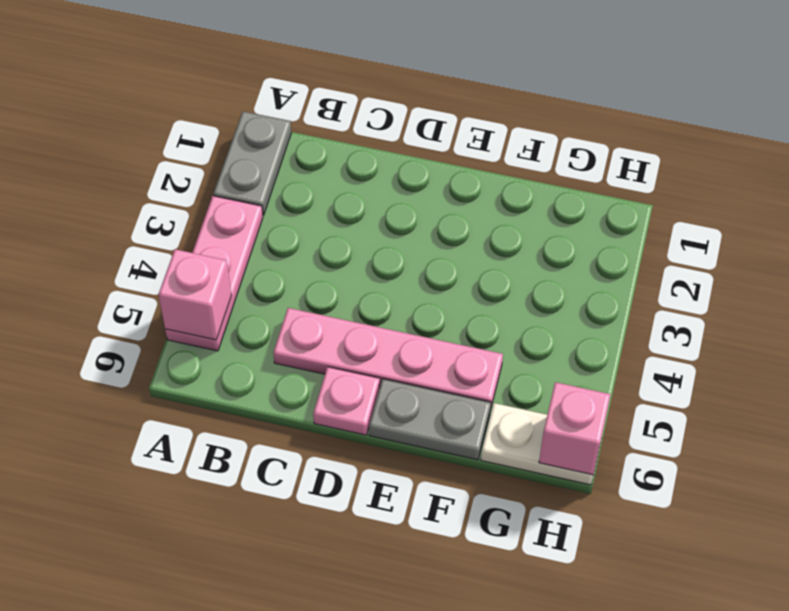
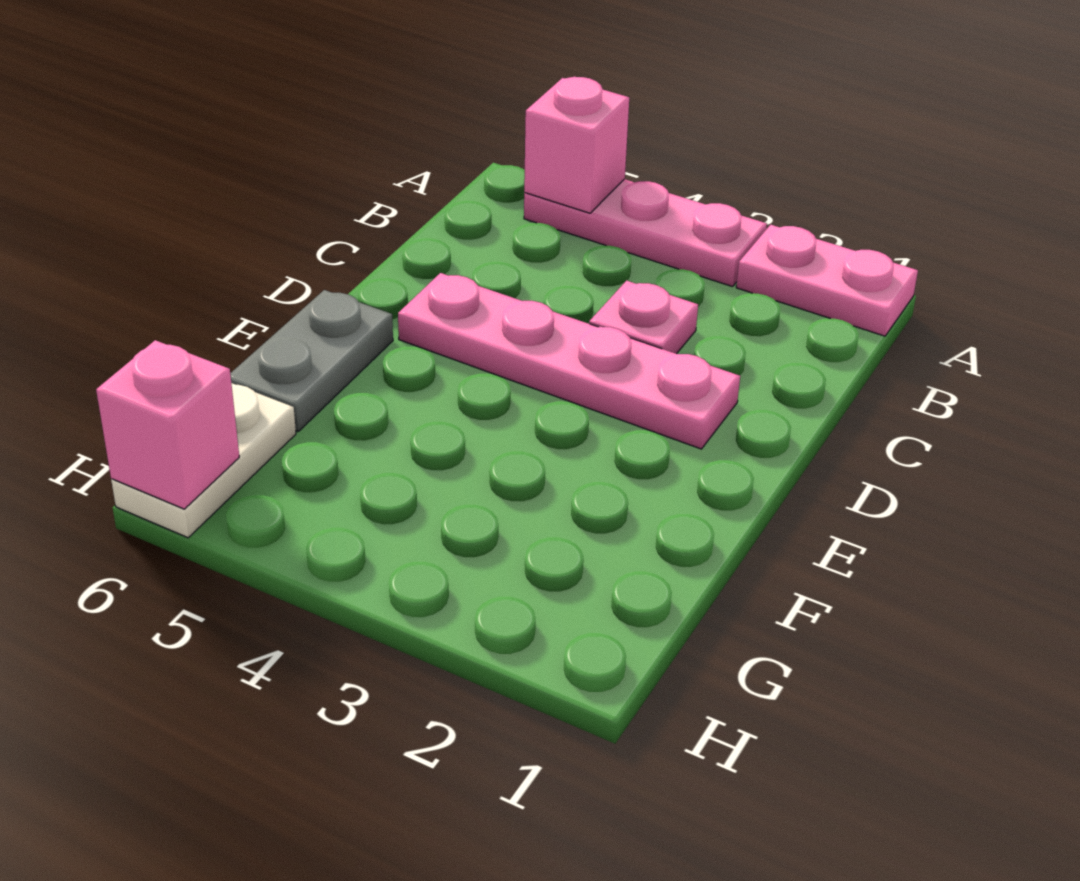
grey 1x2 plate [213,112,291,215] -> pink 1x2 plate [736,225,918,336]
pink 1x4 plate [273,308,503,410] -> pink 1x4 plate turned to [398,273,740,449]
pink 1x1 plate [313,367,380,435] -> pink 1x1 plate moved to [589,281,698,354]

